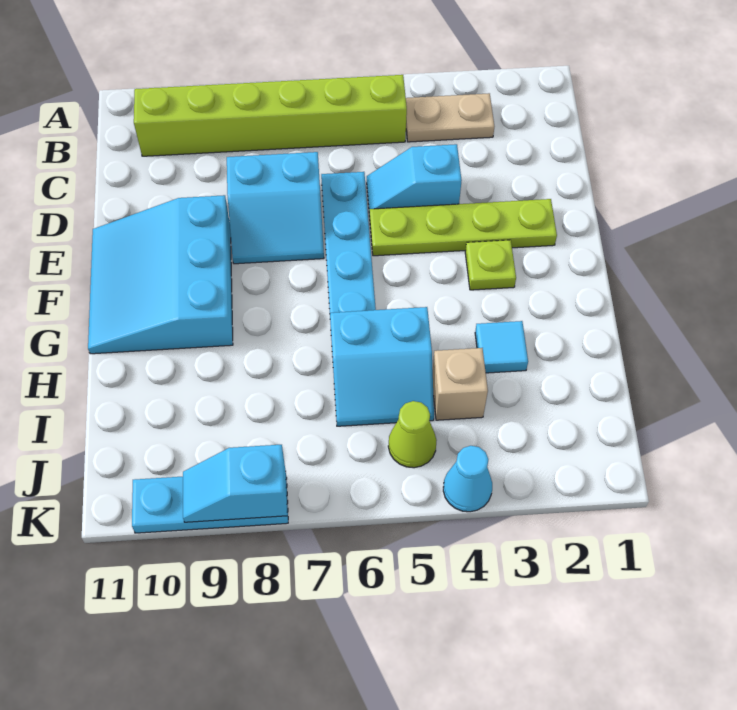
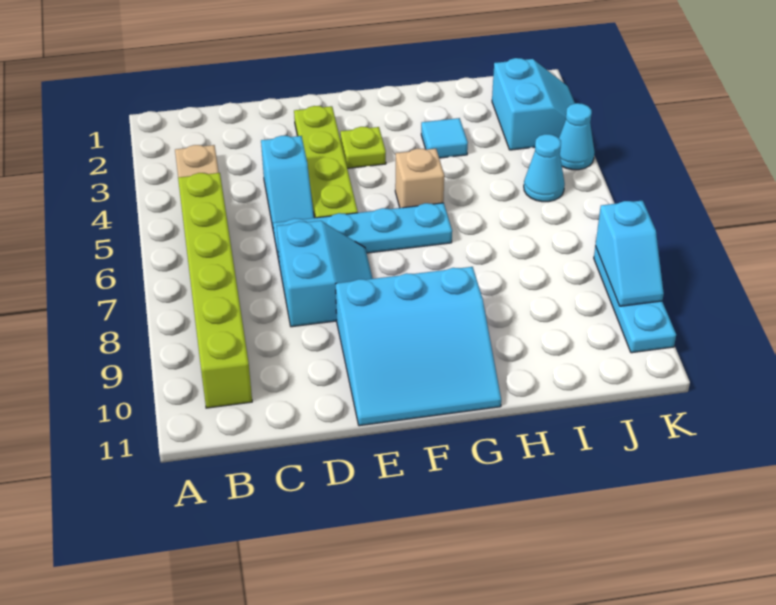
cyan 2x2 slope [330,307,434,426] -> cyan 2x2 slope moved to [492,58,575,150]
tan 1x1 brick [433,348,488,420] -> tan 1x1 brick moved to [395,148,444,208]
lime 1x1 cone [388,401,437,468] -> cyan 1x1 cone [524,134,565,202]

